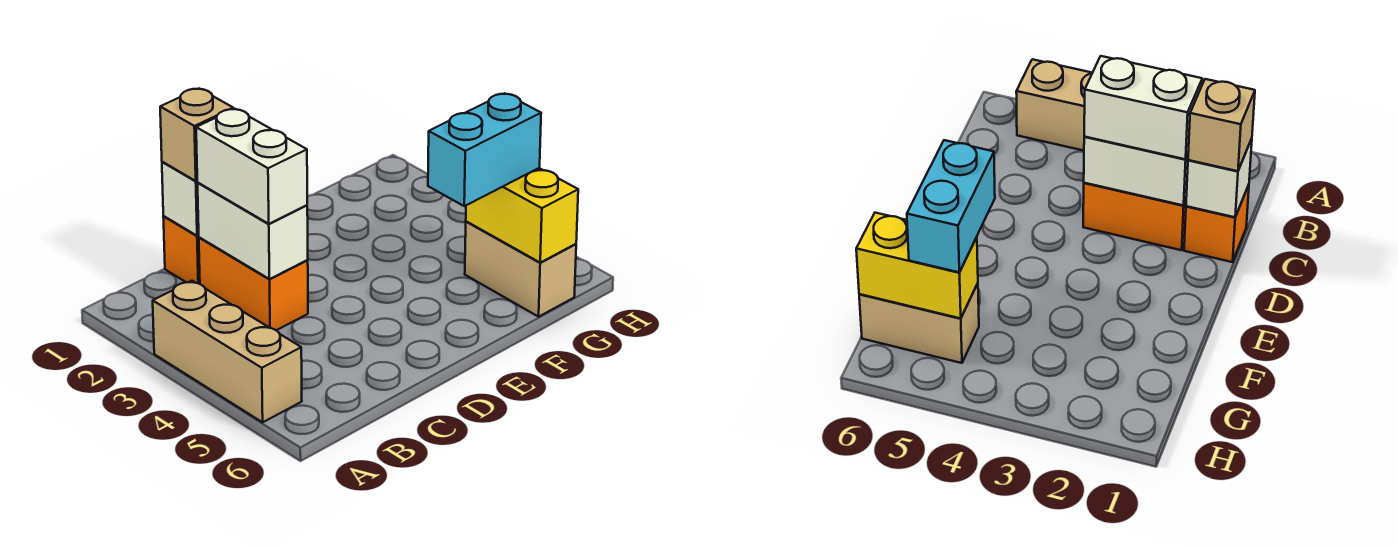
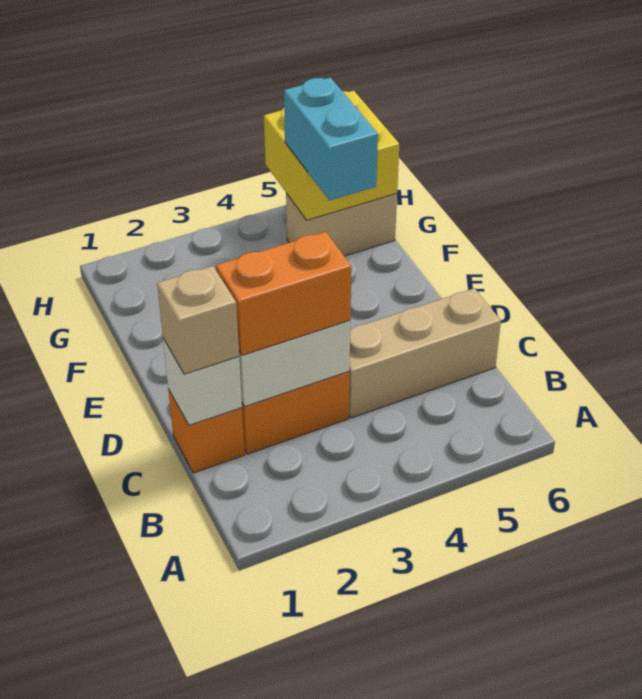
tan 1x3 brick [153,281,302,422] -> tan 1x3 brick moved to [349,288,501,418]
white 1x2 brick [196,109,307,224] -> orange 1x2 brick [216,232,351,355]
yellow 1x2 brick [466,168,578,262] -> yellow 2x2 brick [264,91,399,220]

